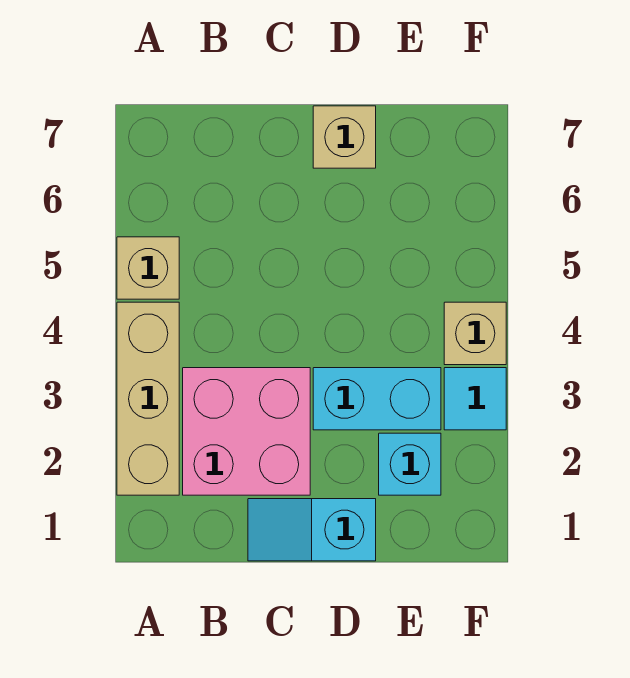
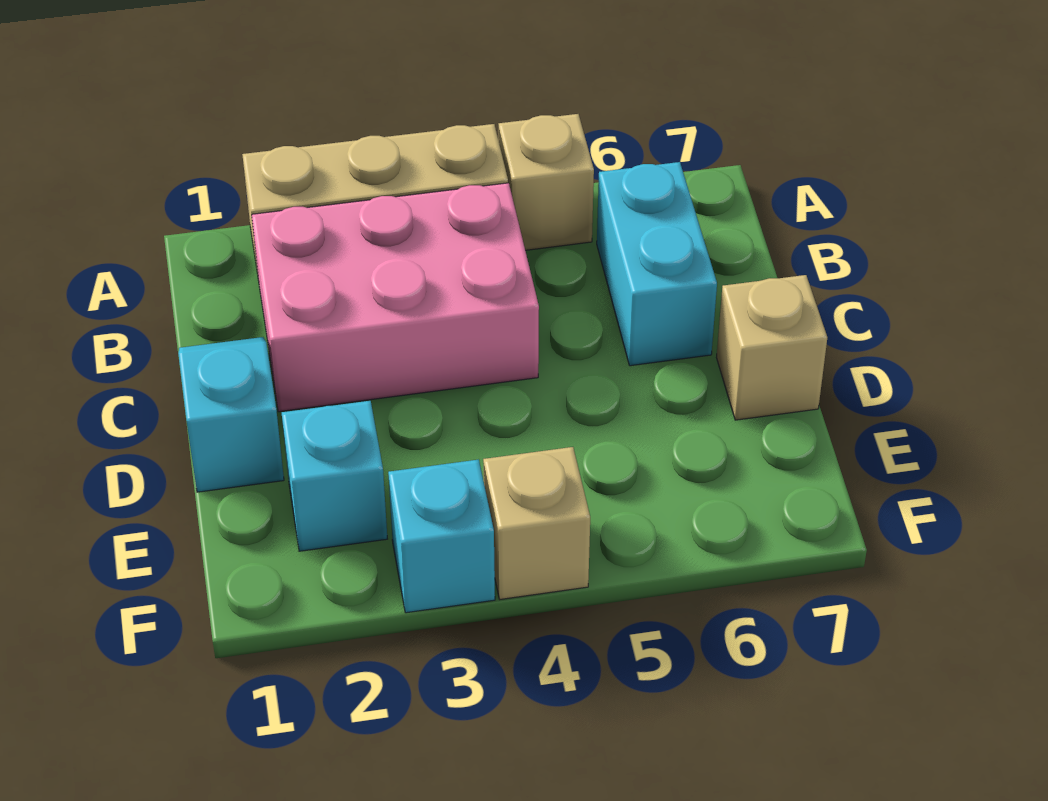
pink 2x2 brick [183,368,310,495] -> pink 2x3 brick [252,183,539,412]
cyan 1x2 brick [313,368,441,430] -> cyan 1x2 brick moved to [597,162,717,366]
cyan 1x1 tile [444,368,506,430] -> cyan 1x1 brick [388,459,495,613]

